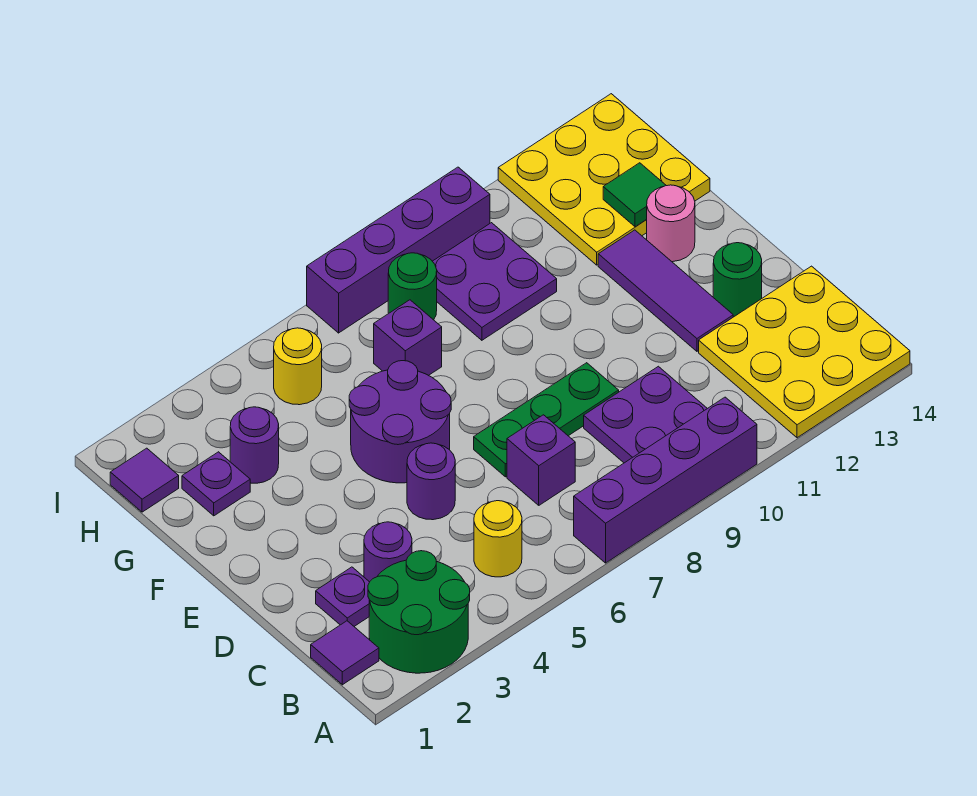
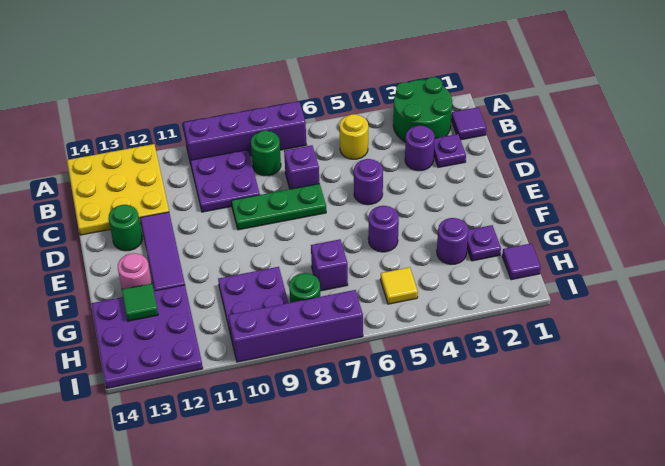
none -> green 1x1 round brick [251,131,281,176]
purple 2x2 round brick [349,361,451,483] -> purple 1x1 round brick [368,206,399,252]
yellow 3x3 plate [498,94,710,265] -> purple 3x3 plate [91,285,203,388]
yellow 1x1 round brick [274,328,322,405] -> yellow 1x1 tile [380,267,418,304]

